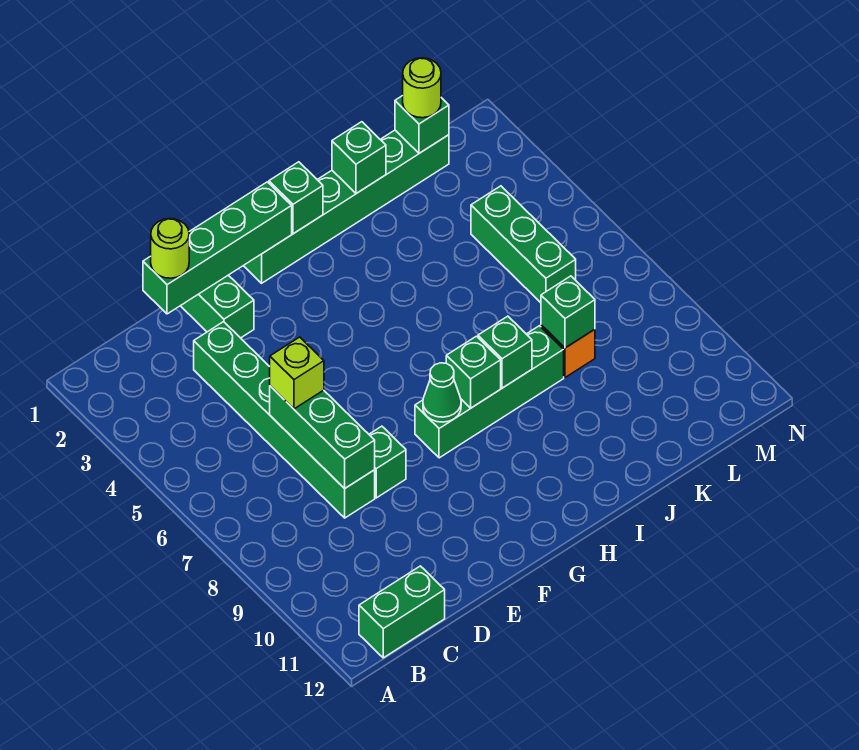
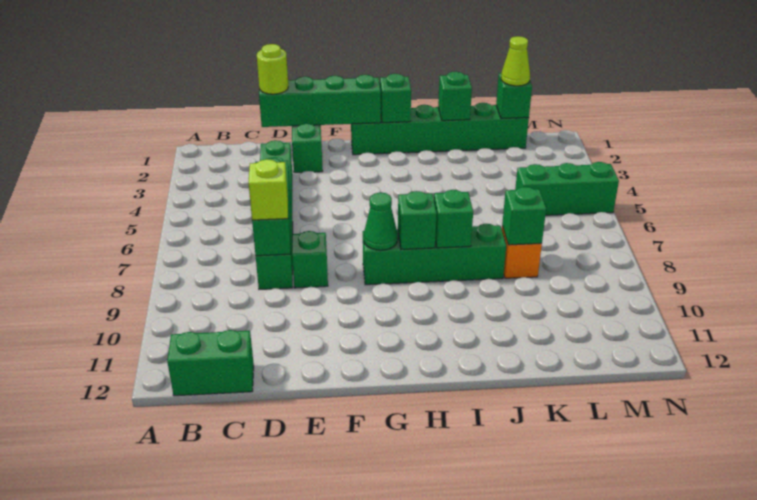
lime 1x1 brick [270,337,324,409] -> lime 1x1 brick moved to [248,159,288,220]
lime 1x1 round brick [403,58,441,118] -> lime 1x1 cone [501,36,530,86]
green 1x3 brick [471,186,576,303] -> green 1x3 brick turned to [515,162,619,215]

